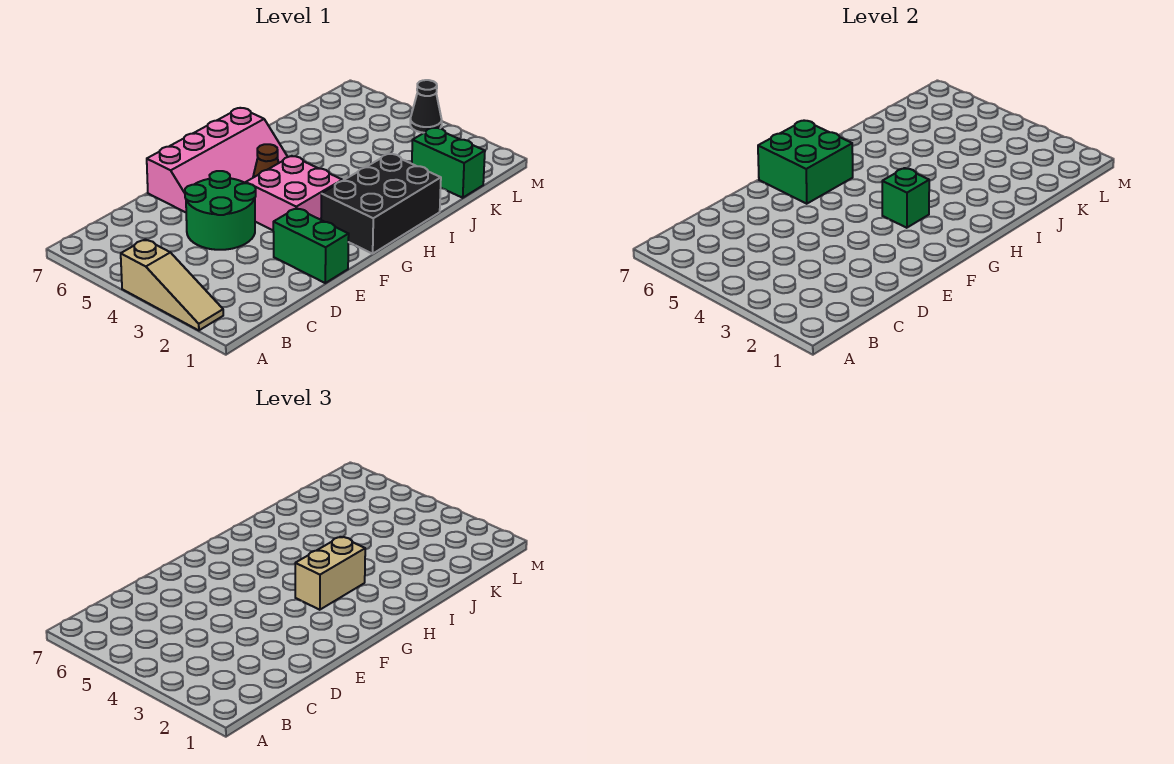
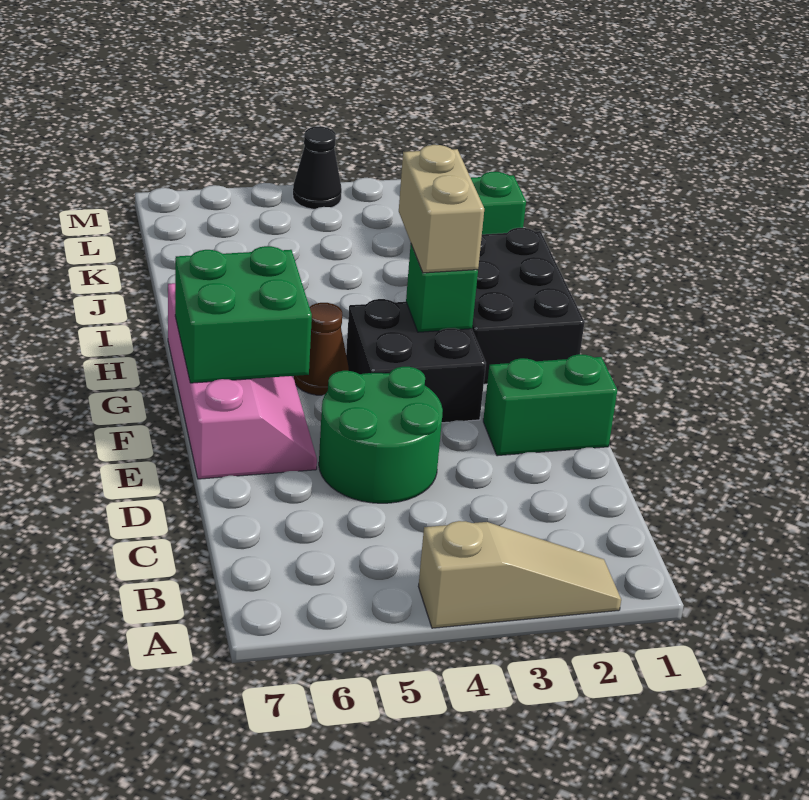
pink 2x2 brick [246,156,342,230] -> black 2x2 brick [346,299,486,423]

